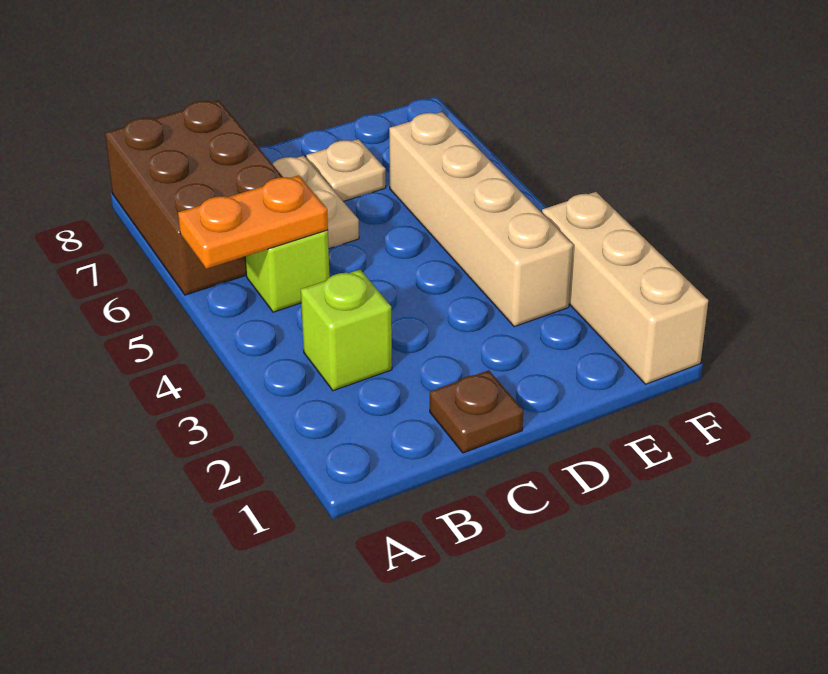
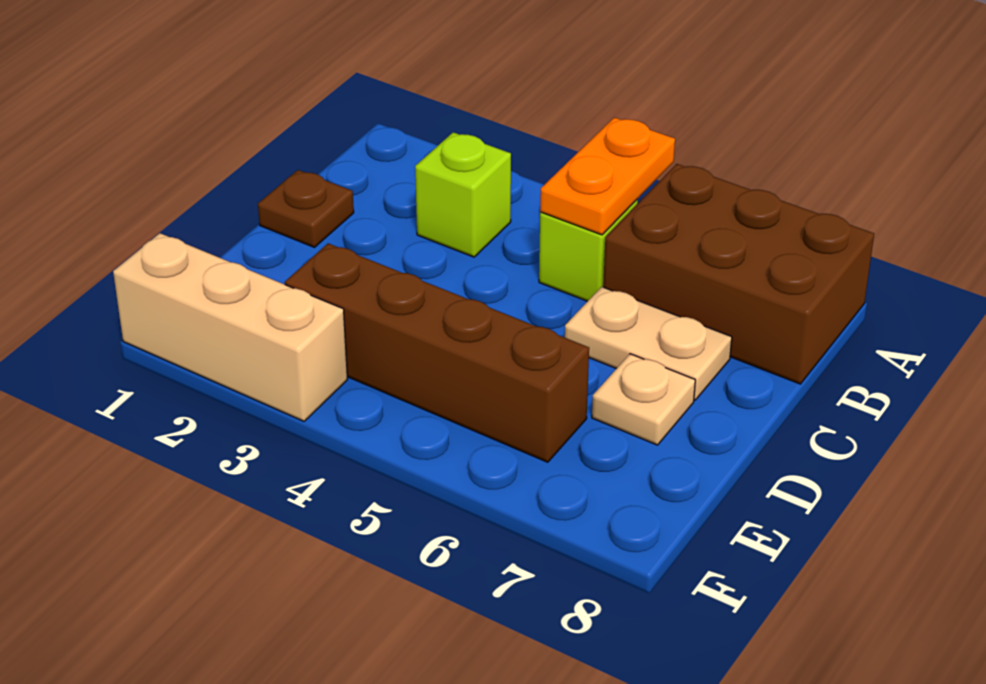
tan 1x4 brick [389,112,573,327] -> brown 1x4 brick [285,243,589,462]

